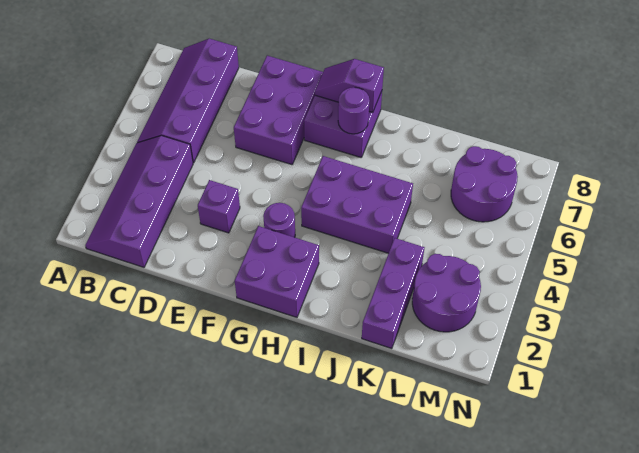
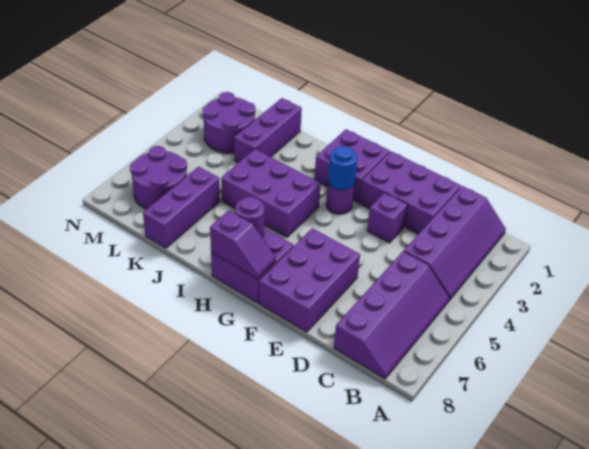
none -> purple 2x3 brick [359,151,461,234]
none -> blue 1x1 round brick [328,146,357,190]
none -> purple 1x3 brick [143,166,220,248]

